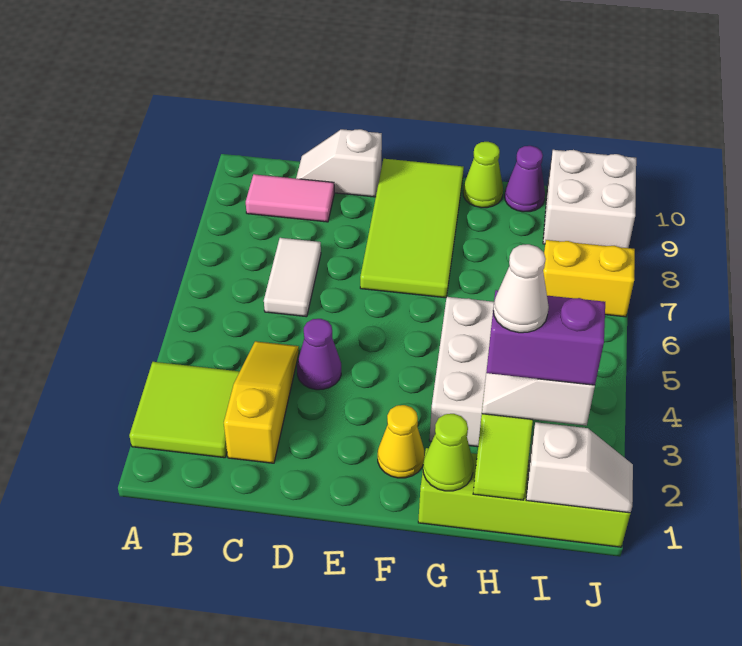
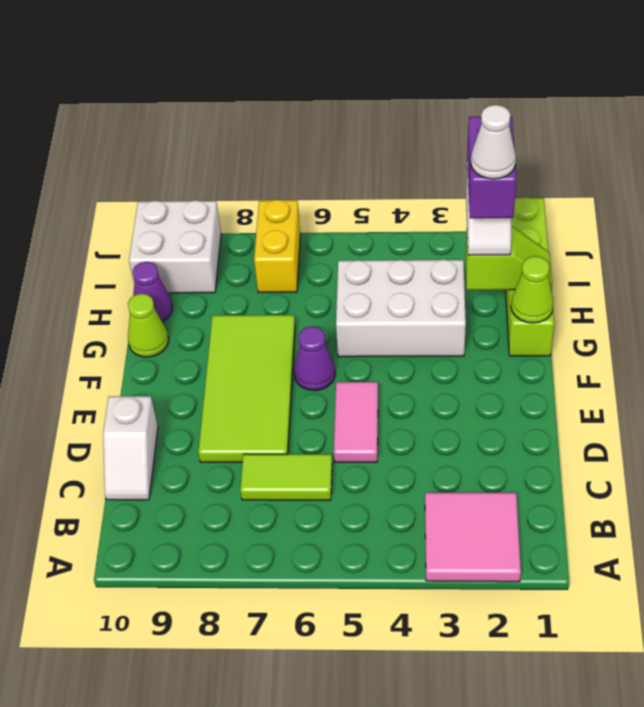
lime 2x2 tile [129,362,240,458] -> pink 2x2 tile [425,493,521,582]
pink 1x2 tile [246,174,334,222] -> pink 1x2 tile moved to [334,382,378,462]
yellow 1x3 slope [224,341,299,463] -> none
white 1x2 tile [264,238,321,317] -> lime 1x2 tile [240,454,332,500]
purple 1x1 cone [297,319,341,390] -> purple 1x1 cone moved to [294,326,335,391]
lime 2x4 tile [360,159,464,298] -> lime 2x4 tile turned to [198,315,295,462]
yellow 1x1 cone [378,405,425,478] -> none
white 1x2 slope [526,422,633,513] -> none

